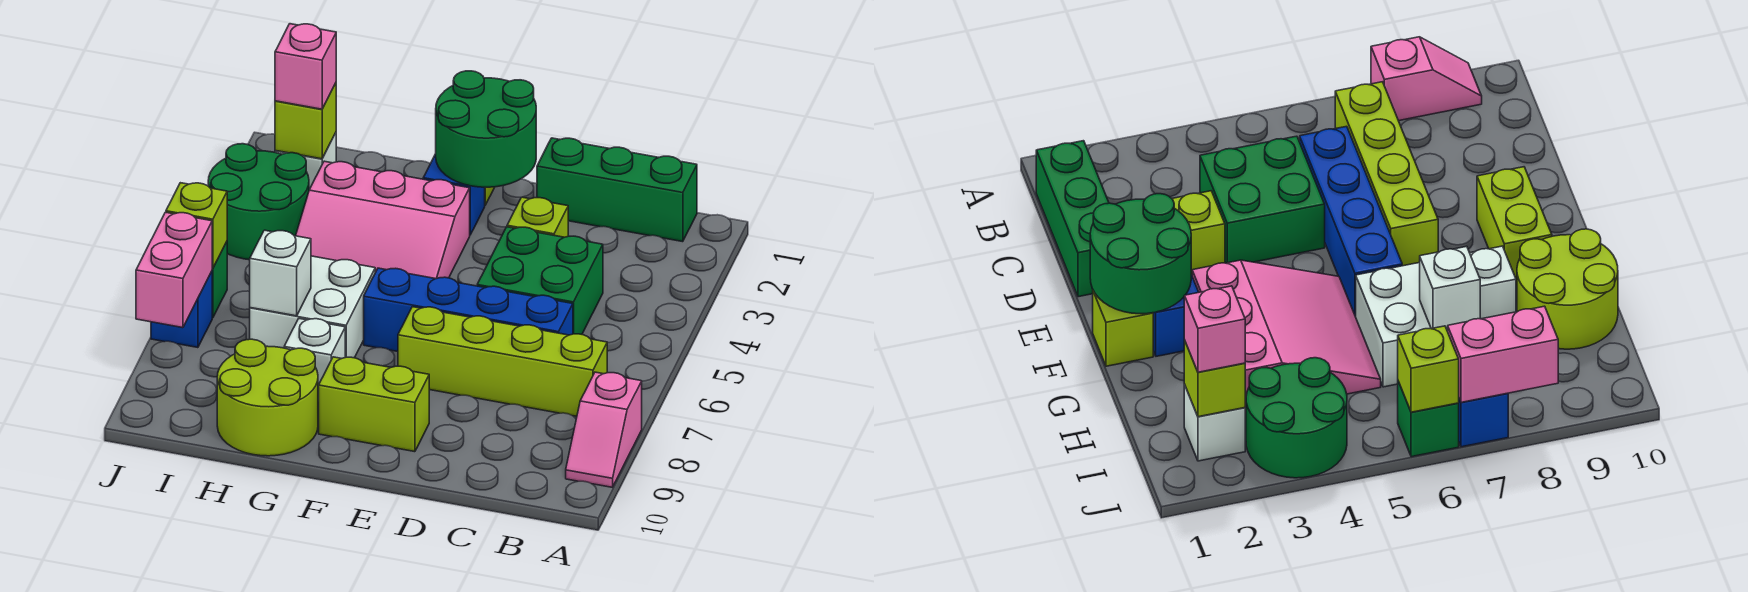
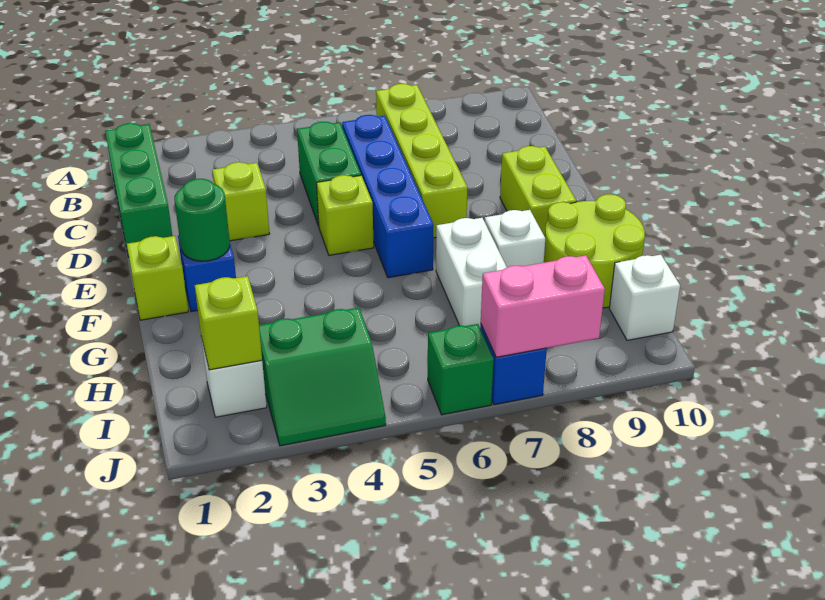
pink 1x2 slope [566,372,642,487] -> none
green 2x2 brick [477,227,603,334] -> green 1x2 brick [297,122,361,226]
green 2x2 round brick [436,71,536,187] -> green 1x1 round brick [175,179,230,261]
pink 3x3 slope [296,161,470,279] -> none
white 2x2 brick [250,256,375,358] -> white 1x2 brick [436,218,506,327]
white 1x1 brick [250,230,311,316] -> white 1x1 brick moved to [609,255,680,340]
pink 1x1 brick [275,24,336,109] -> none
green 2x2 round brick [208,144,309,260] -> green 2x2 slope [259,308,386,446]
lime 1x1 brick [166,183,227,268] -> lime 1x1 brick moved to [317,175,374,255]

